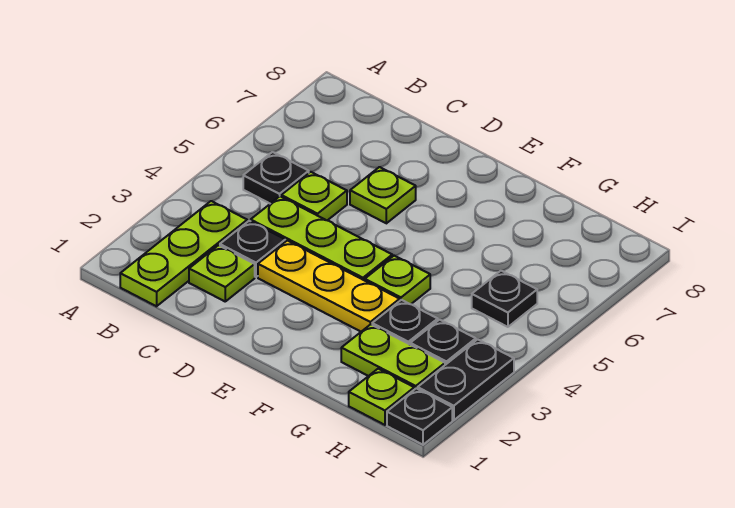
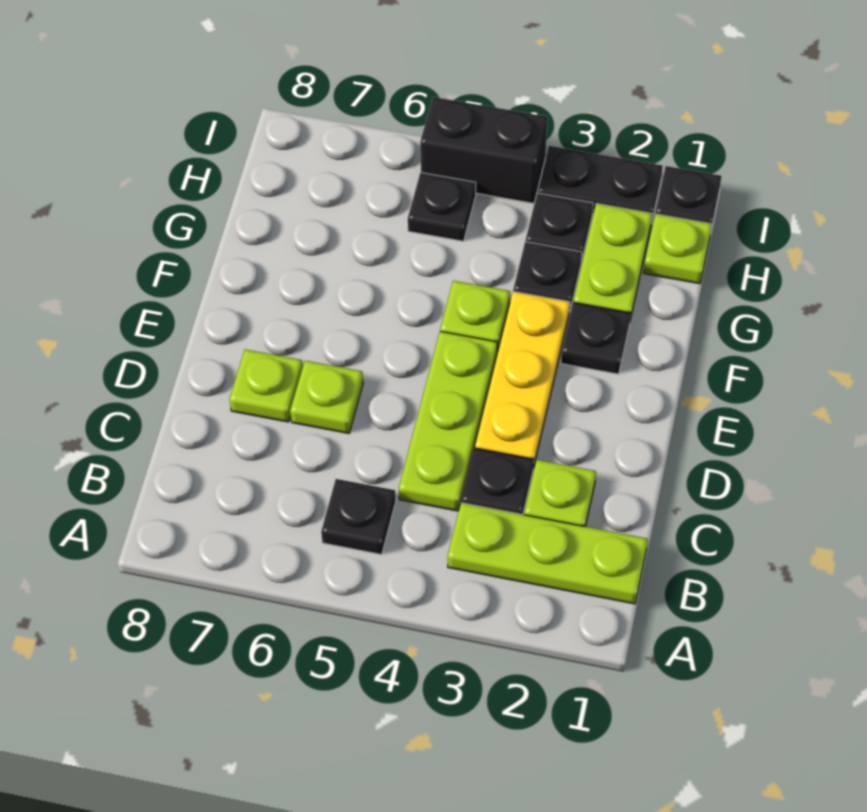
lime 1x1 plate [281,172,347,220] -> lime 1x1 plate moved to [229,349,303,422]
none -> black 1x1 plate [561,302,631,374]
none -> black 1x2 brick [420,97,547,203]

